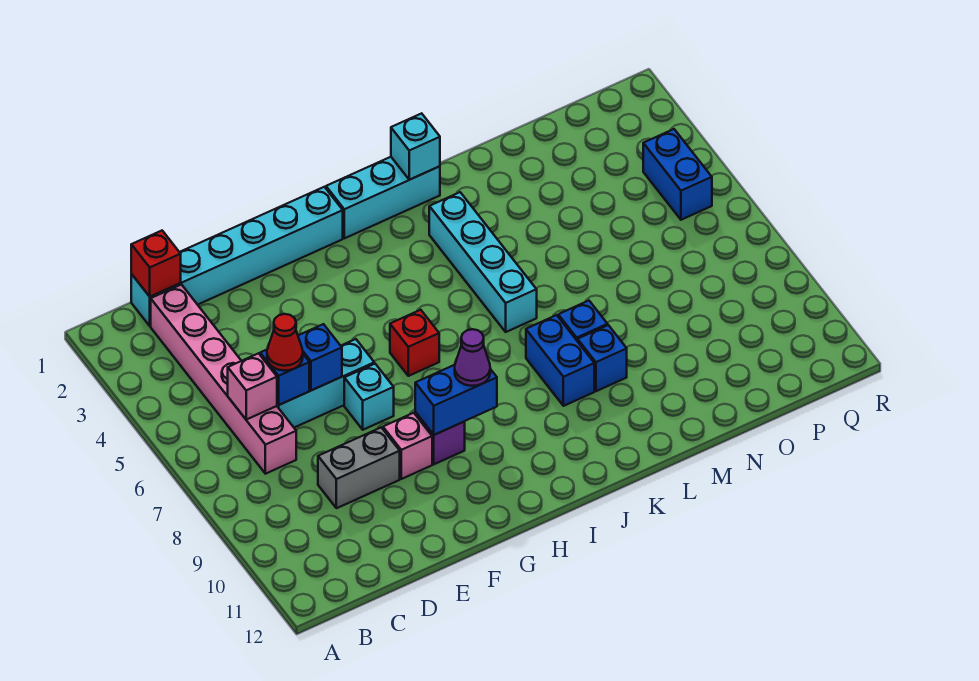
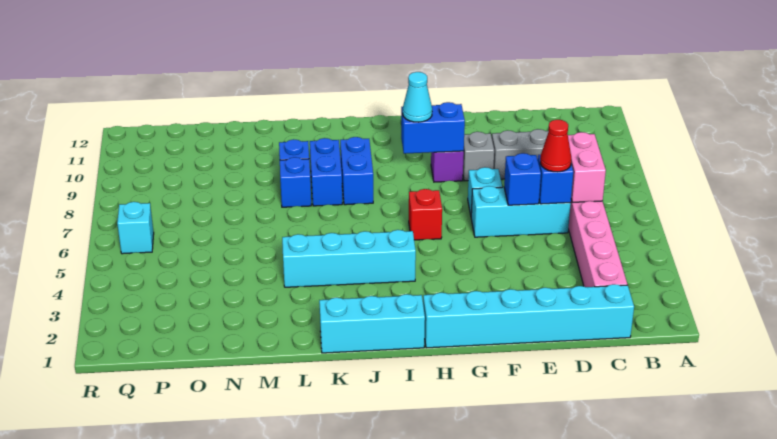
red 1x1 brick [131,231,181,297] -> none
pink 1x1 brick [228,353,277,420] -> pink 1x2 brick [568,132,606,202]
pink 1x1 brick [383,413,432,479] -> grey 1x1 brick [463,132,494,181]
purple 1x1 cone [455,329,490,386] -> cyan 1x1 cone [403,72,432,122]
cyan 1x1 brick [391,113,440,180] -> cyan 1x1 brick moved to [117,202,154,254]
cyan 1x4 brick [429,192,537,332] -> cyan 1x4 brick turned to [282,230,416,287]
blue 1x2 brick [643,129,712,220] -> blue 1x2 brick moved to [340,137,373,205]

